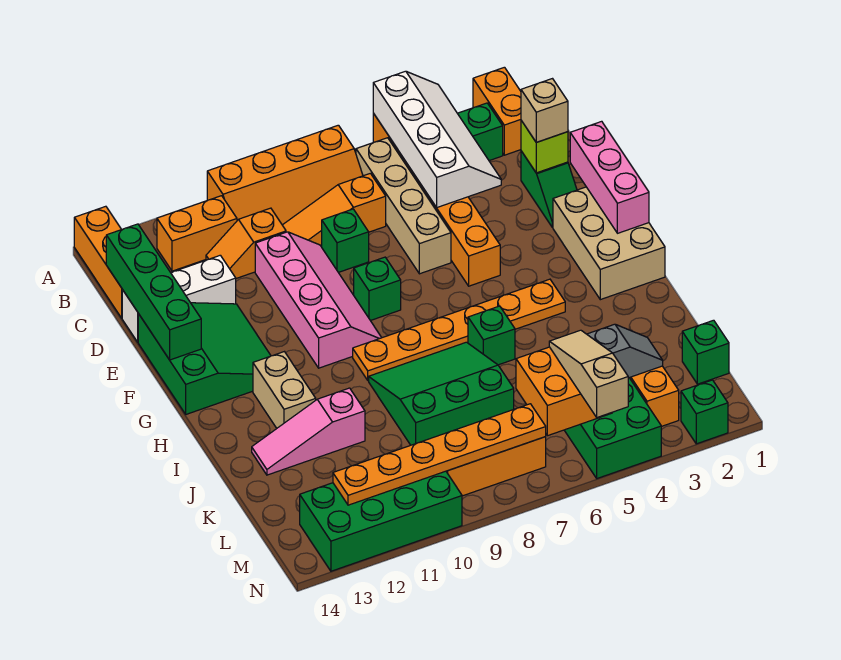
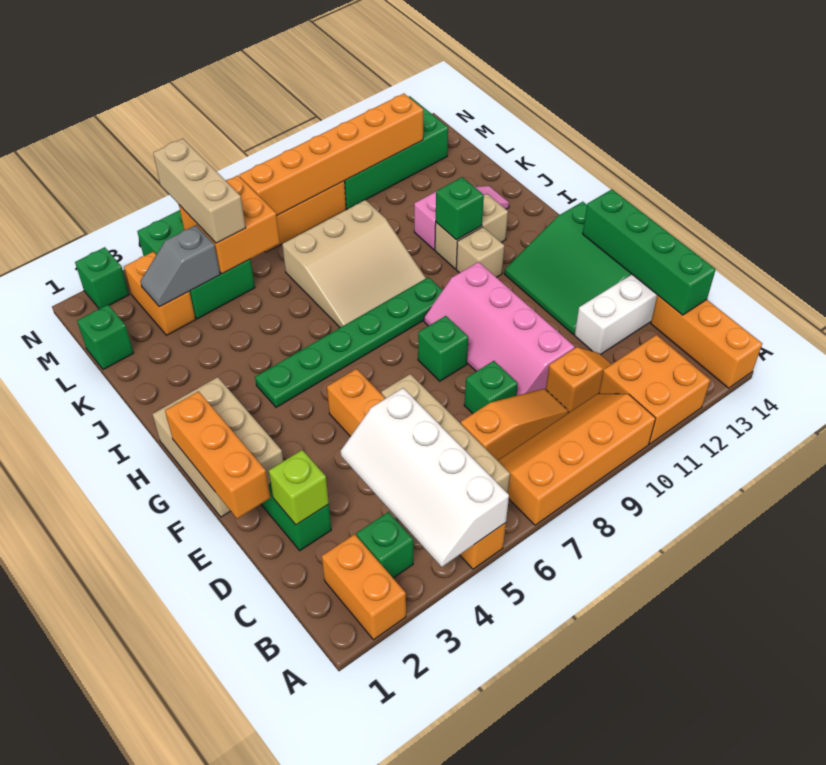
orange 1x2 brick [157,196,237,271] -> orange 2x2 brick [599,335,710,444]
tan 1x1 brick [521,79,568,142] -> tan 1x1 brick moved to [456,227,504,277]
pink 1x3 brick [570,121,649,233] -> orange 1x3 brick [165,391,271,519]
orange 1x6 plate [353,279,565,381] -> green 1x6 plate [255,277,443,407]
tan 1x2 brick [253,352,316,428] -> tan 1x2 brick turned to [435,194,508,269]
green 1x1 brick [468,306,515,365] -> green 1x1 brick moved to [436,177,484,240]
green 3x3 slope [369,342,514,445] -> tan 3x3 slope [282,200,426,328]
tan 1x3 slope [549,330,628,417] -> tan 1x3 brick [153,139,246,243]
orange 1x6 plate [333,404,546,505] -> orange 1x6 brick [239,94,423,216]

